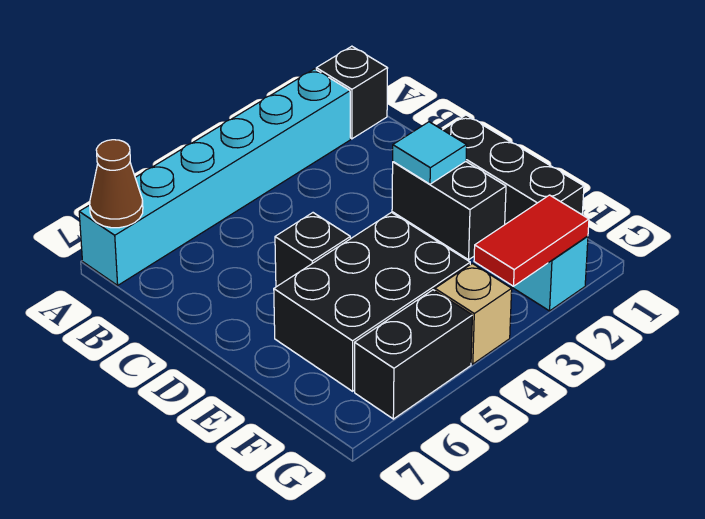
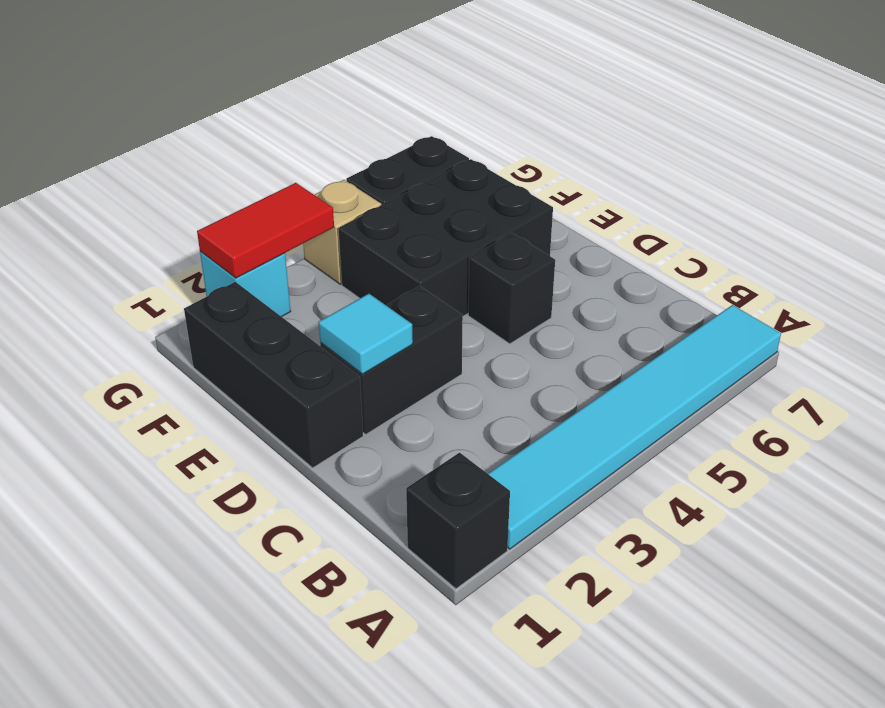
cyan 1x6 brick [79,69,350,285] -> cyan 1x6 tile [488,305,781,549]
brown 1x1 cone [90,140,143,228] -> none
black 1x2 brick [392,162,506,260] -> black 1x2 brick turned to [320,286,463,434]

